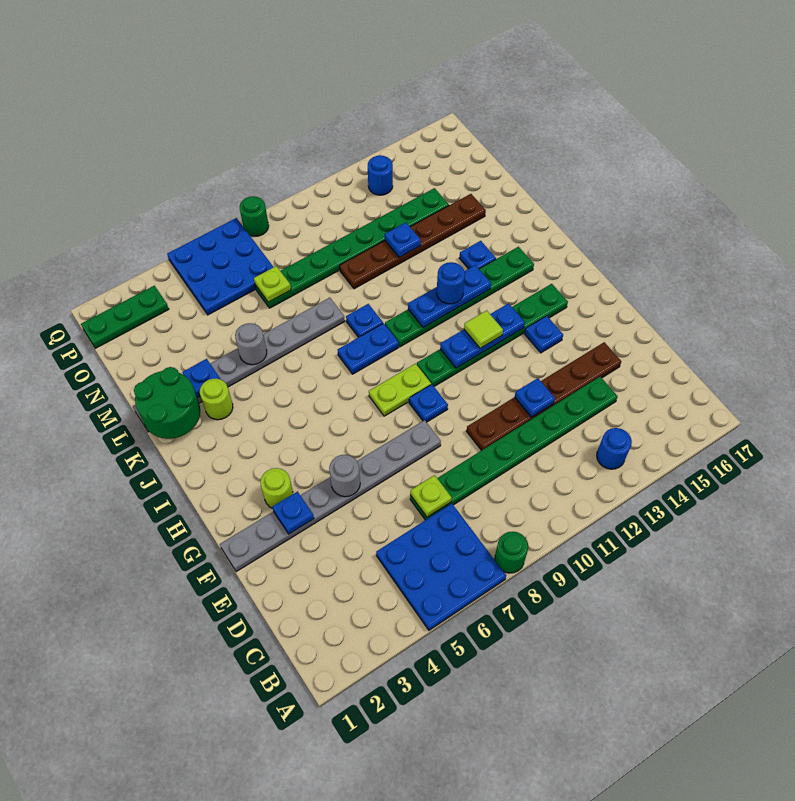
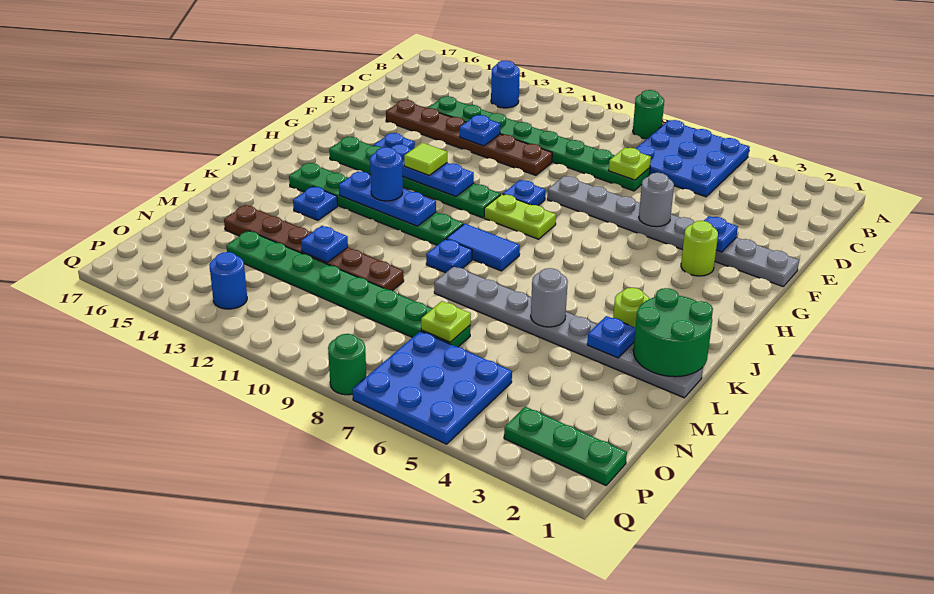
blue 1x2 plate [338,323,399,374] -> blue 1x2 tile [446,224,520,271]

